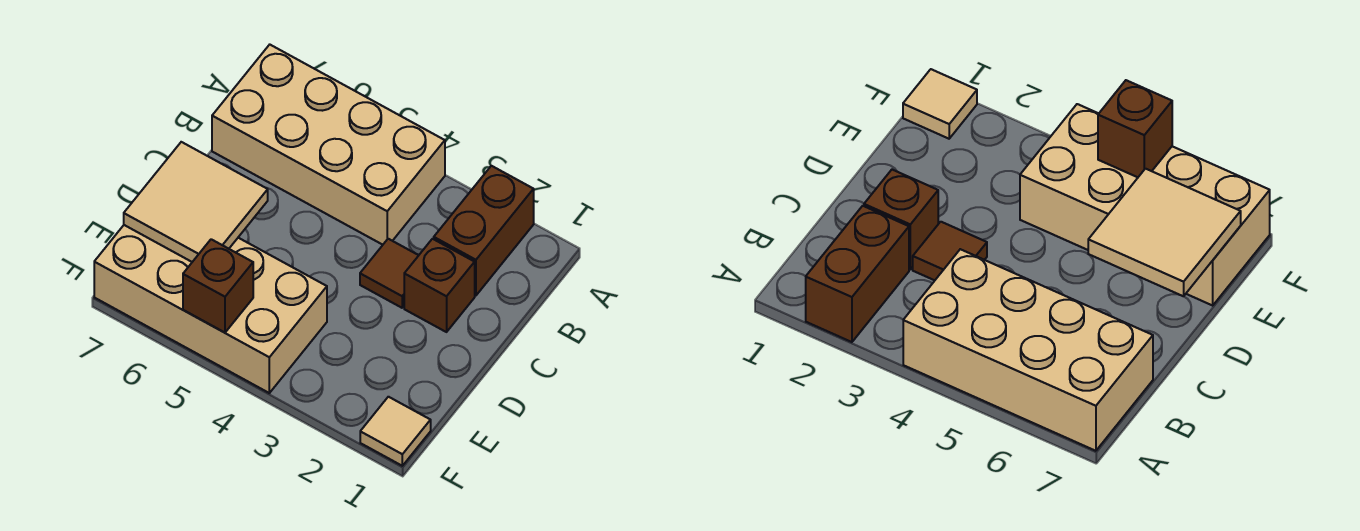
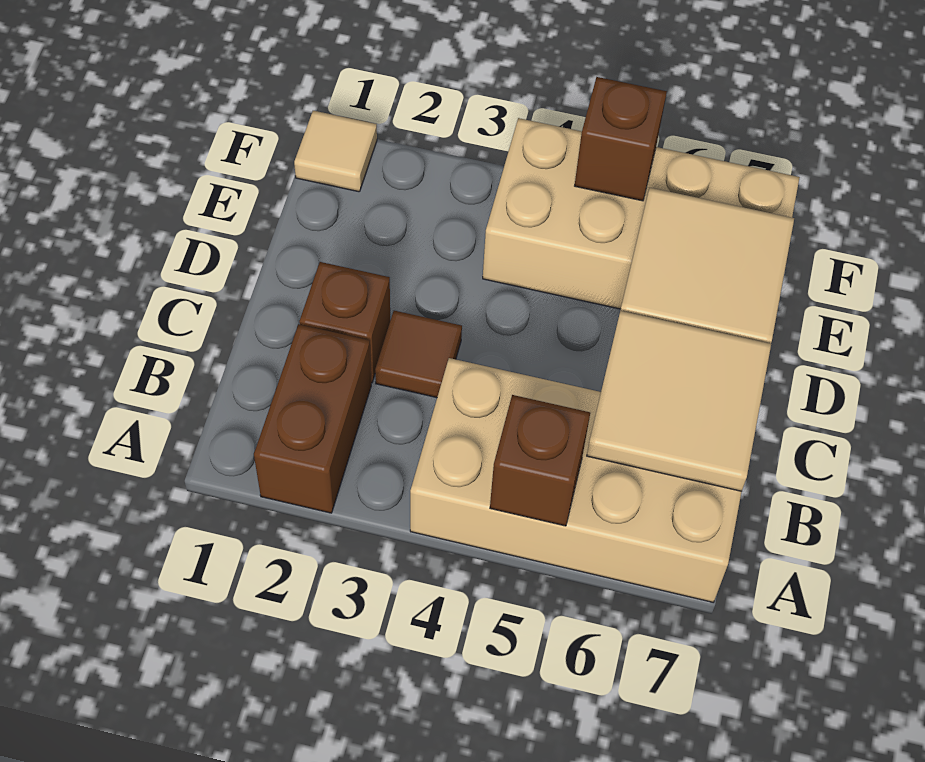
none -> brown 1x1 brick [490,395,590,526]
none -> tan 2x2 tile [587,311,771,491]

